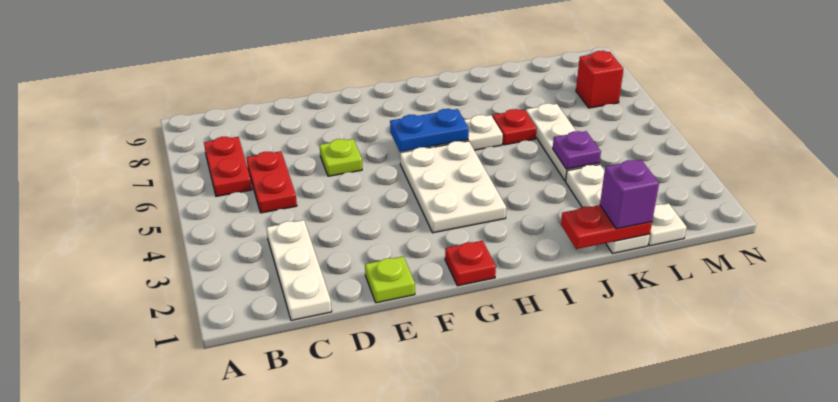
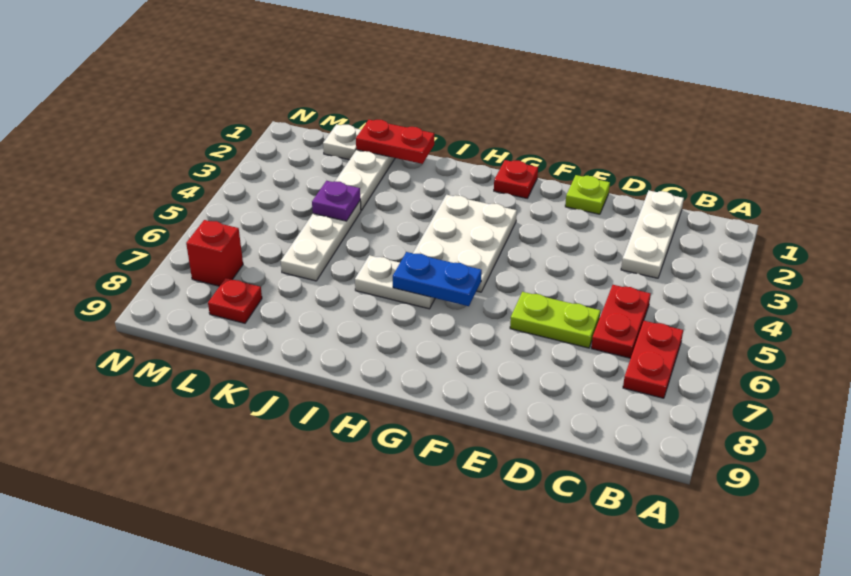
lime 1x1 plate [320,139,362,176] -> lime 1x2 plate [510,292,600,348]
red 1x1 plate [493,109,537,145] -> red 1x1 plate moved to [208,278,262,323]
purple 1x1 brick [600,160,659,229] -> none

